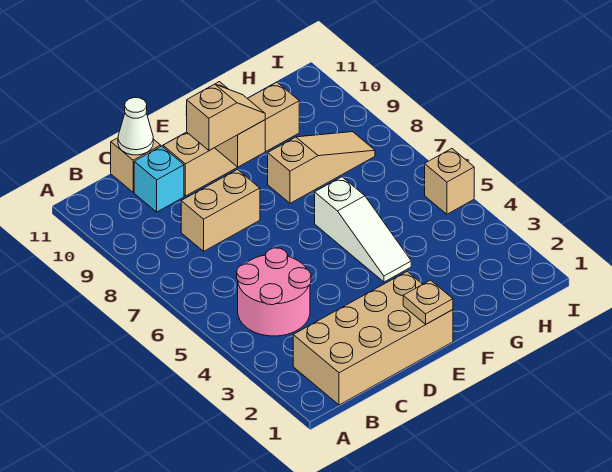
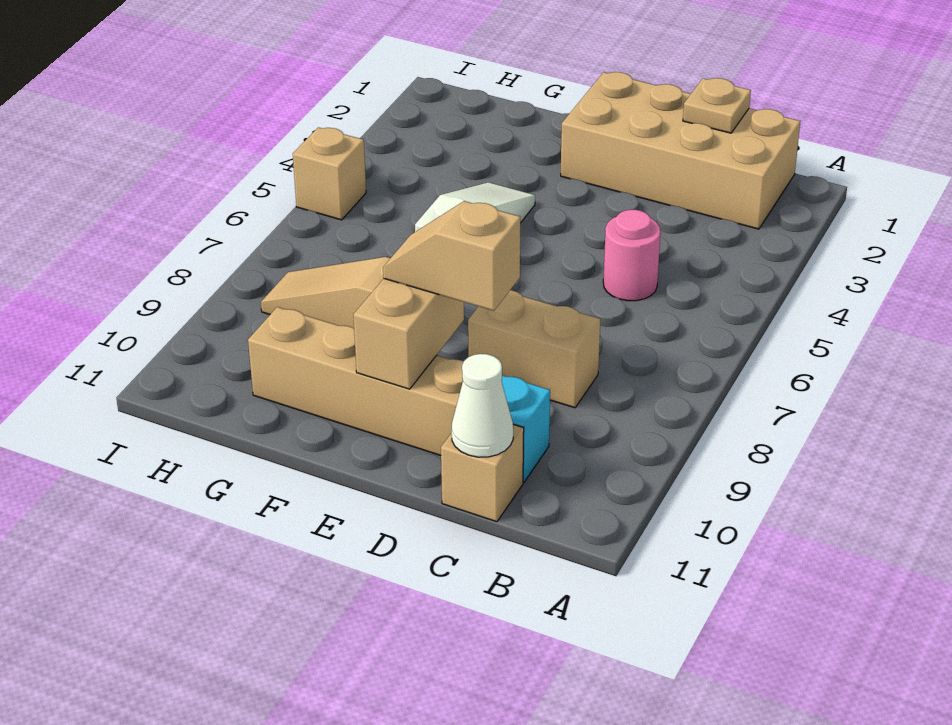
pink 2x2 round brick [237,248,311,336] -> pink 1x1 round brick [603,210,661,301]
tan 1x1 plate [403,280,453,324] -> tan 1x1 plate moved to [683,78,751,133]

